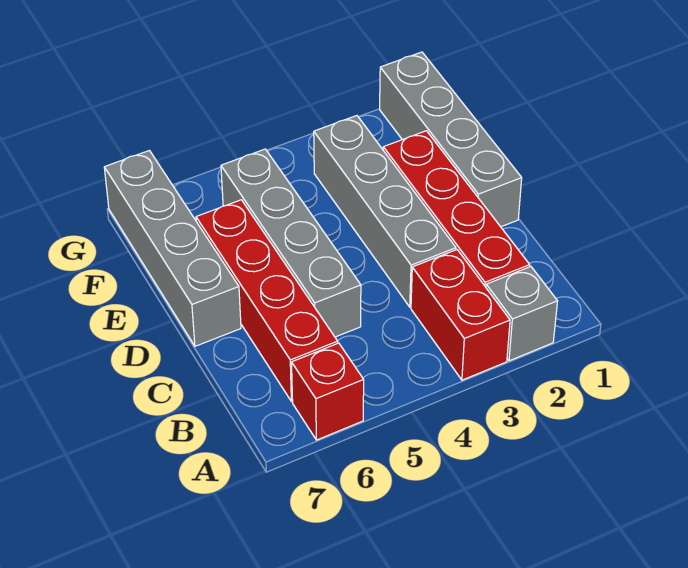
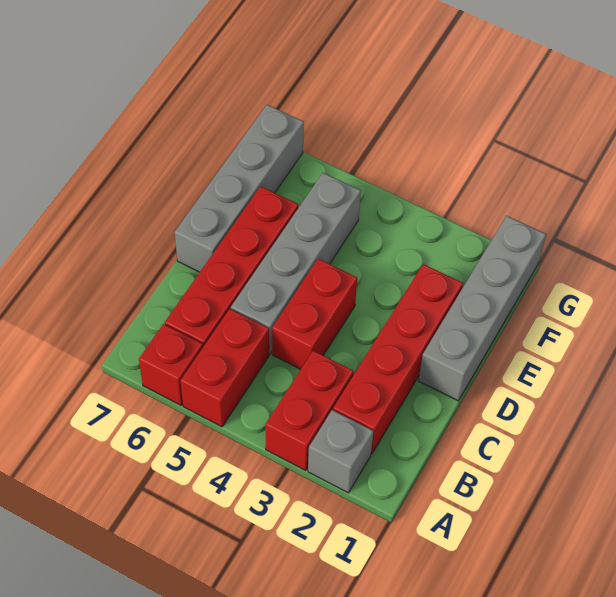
none -> red 1x2 brick [180,309,269,427]
grey 1x4 brick [314,116,456,307] -> none
none -> red 1x2 brick [272,259,357,369]

